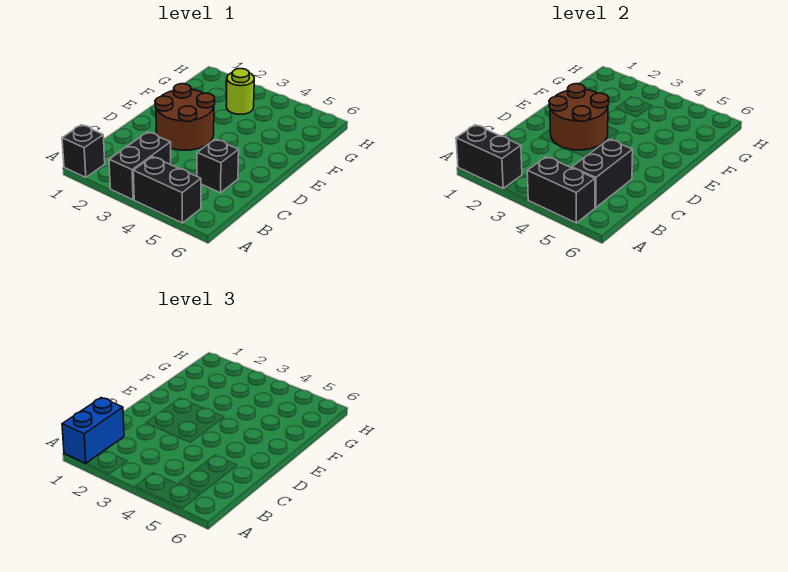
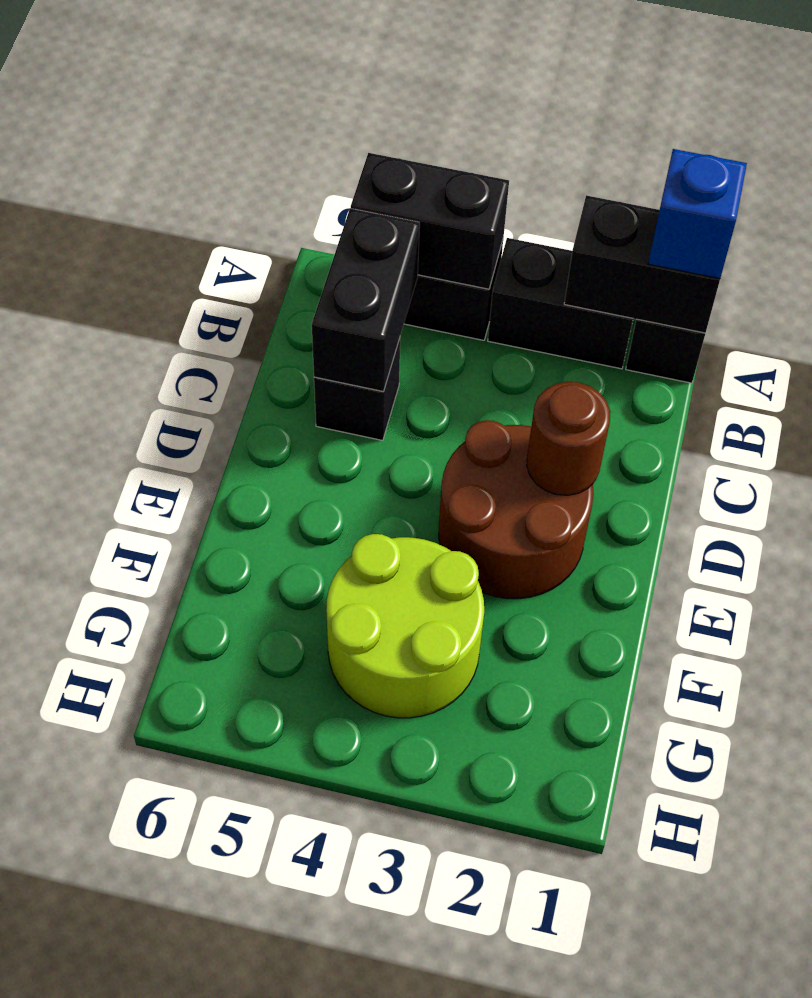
blue 1x2 brick [62,398,124,464] -> blue 1x1 brick [648,149,747,279]
black 1x2 brick [109,132,171,200] -> black 1x2 brick turned to [488,238,633,369]
brown 2x2 round brick [549,84,609,150] -> brown 1x1 round brick [527,382,610,495]
lime 1x1 round brick [226,69,254,114] -> lime 2x2 round brick [326,534,484,718]

